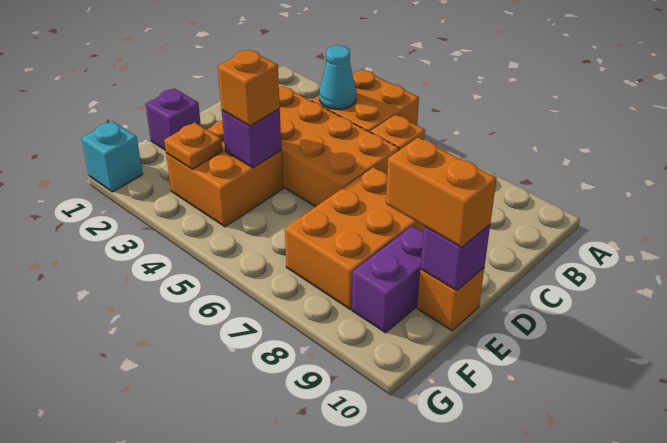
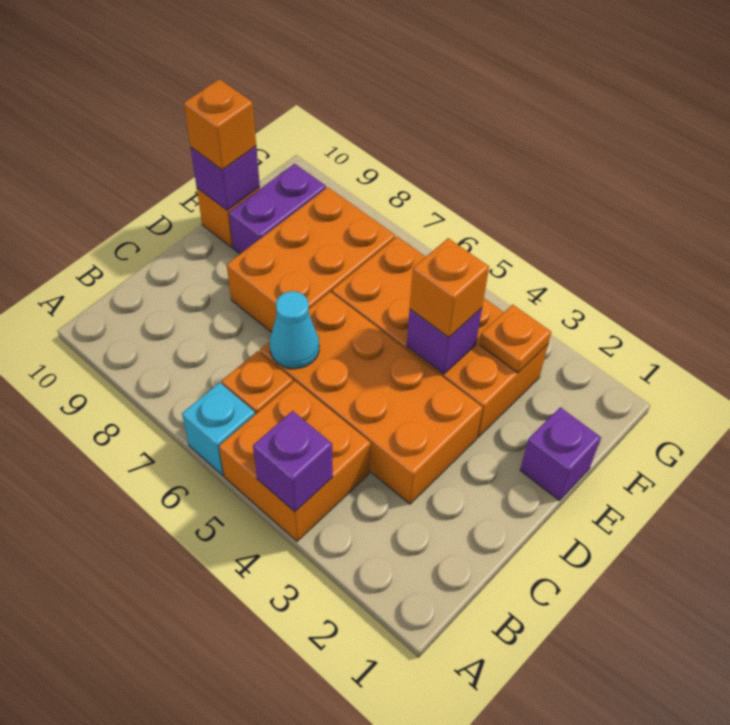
none -> purple 1x1 brick [253,411,333,512]
cyan 1x1 cone [319,45,357,109] -> cyan 1x1 cone moved to [270,291,319,369]
orange 2x2 brick [166,120,283,227] -> orange 2x4 brick [332,237,548,438]
orange 1x2 brick [386,137,497,247] -> orange 1x1 brick [184,79,256,170]
cyan 1x1 brick [81,121,143,192] -> cyan 1x1 brick moved to [182,382,255,475]

